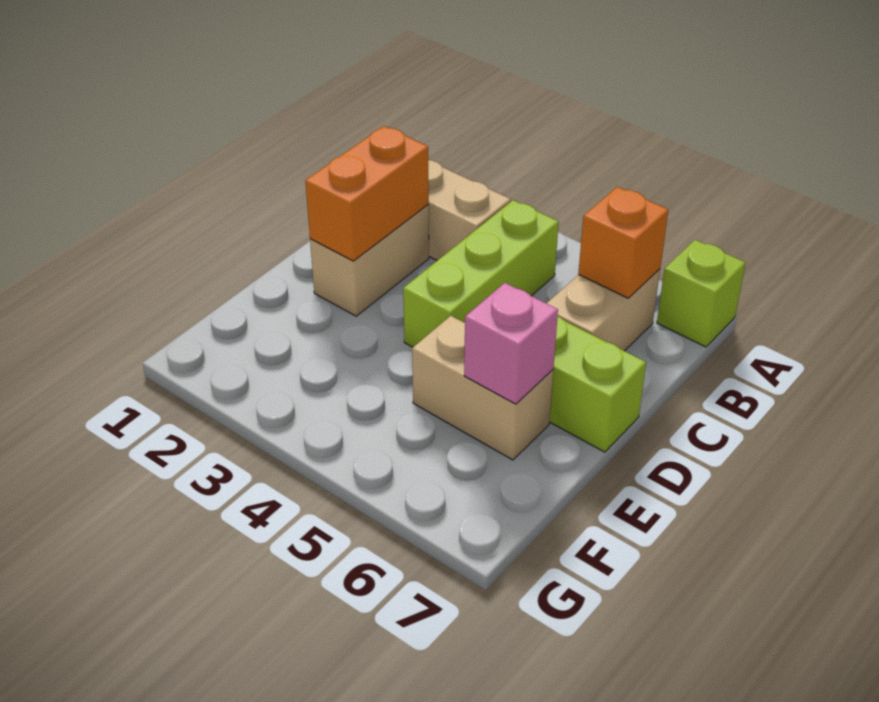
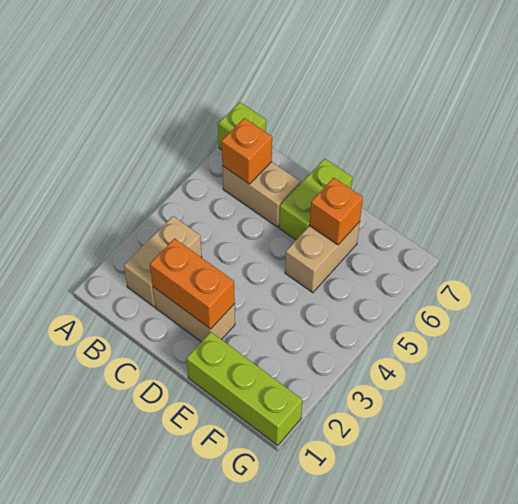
lime 1x3 brick [403,200,559,347] -> lime 1x3 brick moved to [186,332,303,445]
pink 1x1 brick [464,283,558,404] -> orange 1x1 brick [309,178,363,245]

